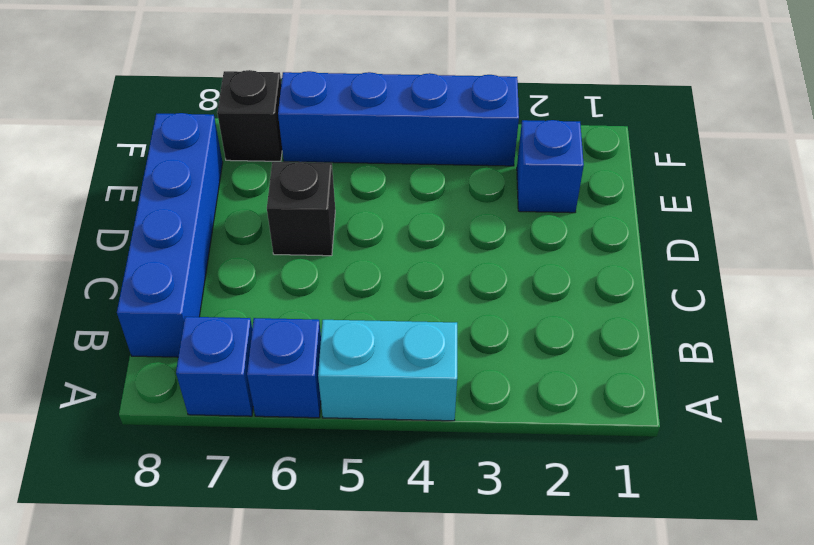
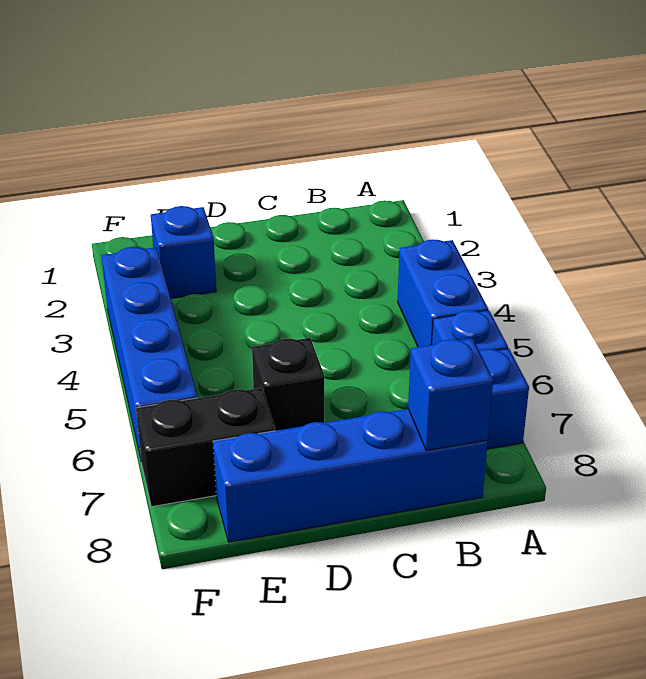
cyan 1x2 brick [318,320,457,421] -> blue 1x2 brick [398,240,488,347]
none -> blue 1x1 brick [408,338,493,451]
black 1x1 brick [217,70,282,161] -> black 1x2 brick [136,388,275,507]

